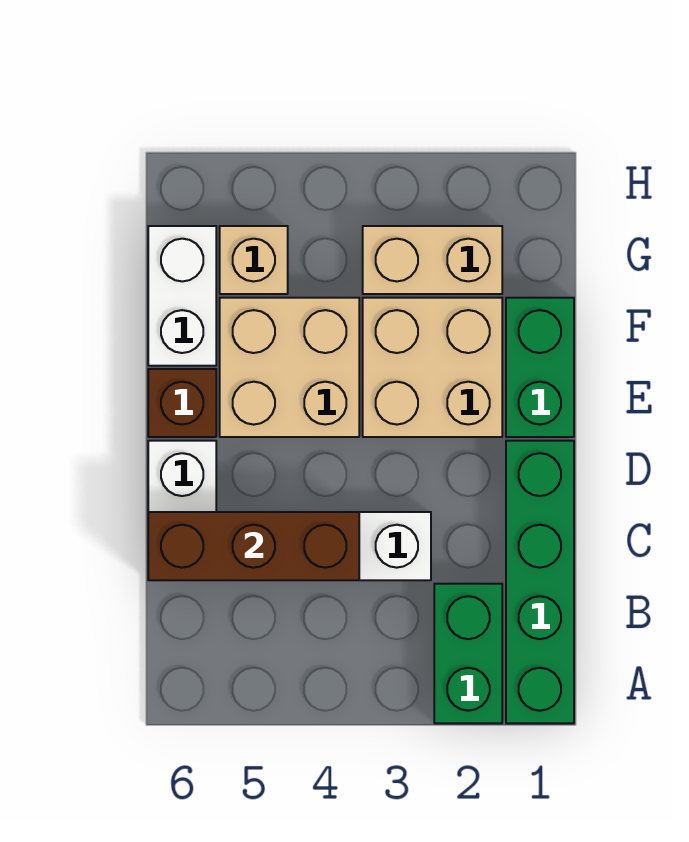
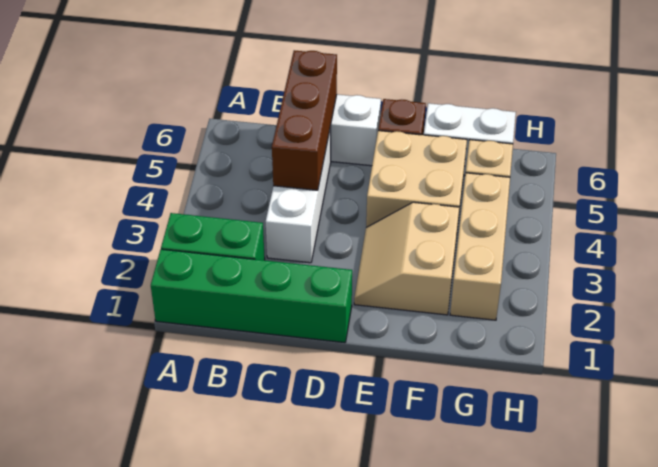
green 1x2 brick [506,298,574,437] -> none
tan 2x2 brick [363,298,502,437] -> tan 2x2 slope [354,202,459,315]
tan 1x2 brick [363,226,502,294] -> tan 1x3 brick [450,173,510,320]

